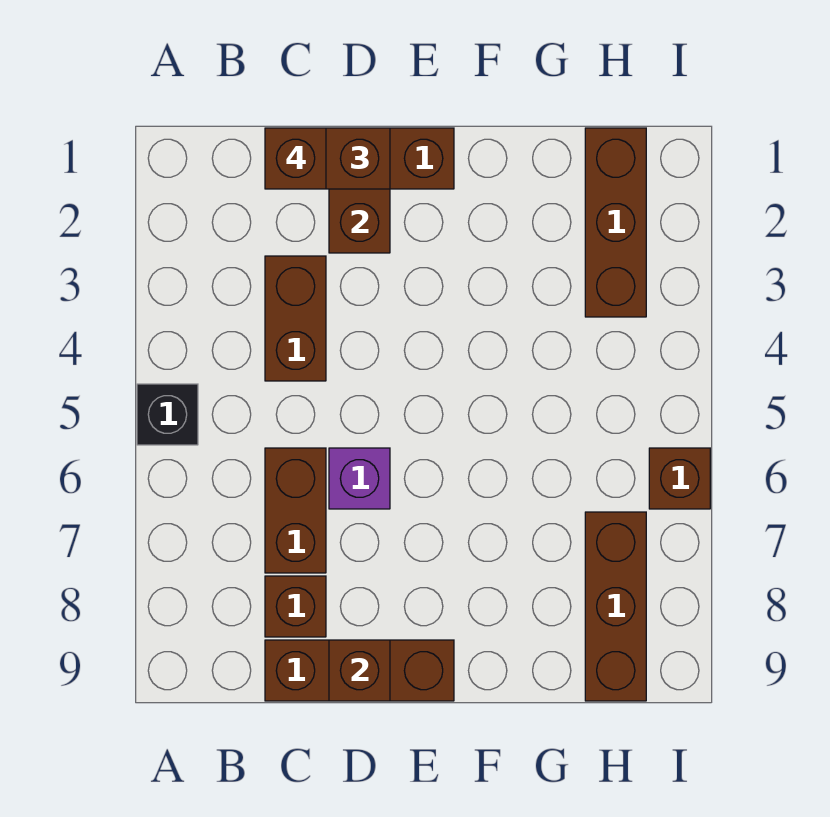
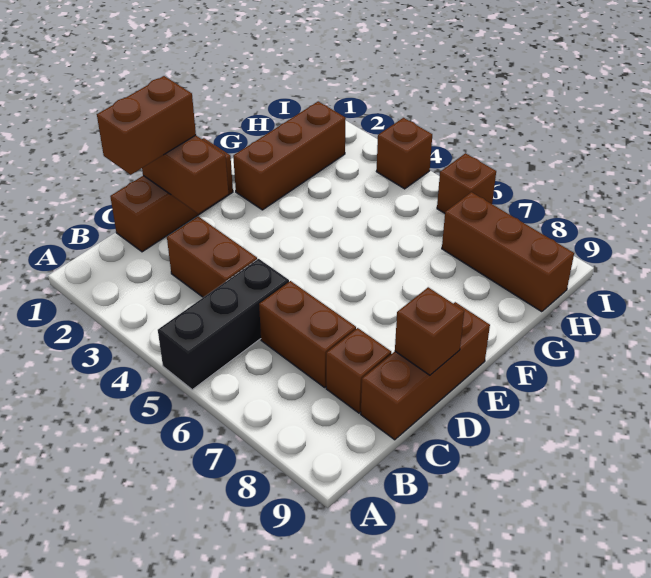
black 1x1 brick [137,384,198,445] -> black 1x3 brick [158,259,289,390]
brown 1x1 brick [265,128,326,189] -> brown 1x1 brick moved to [376,118,432,189]
purple 1x1 brick [329,448,390,509] -> none
brown 1x3 brick [585,128,646,317] -> brown 1x3 brick turned to [233,101,346,210]

